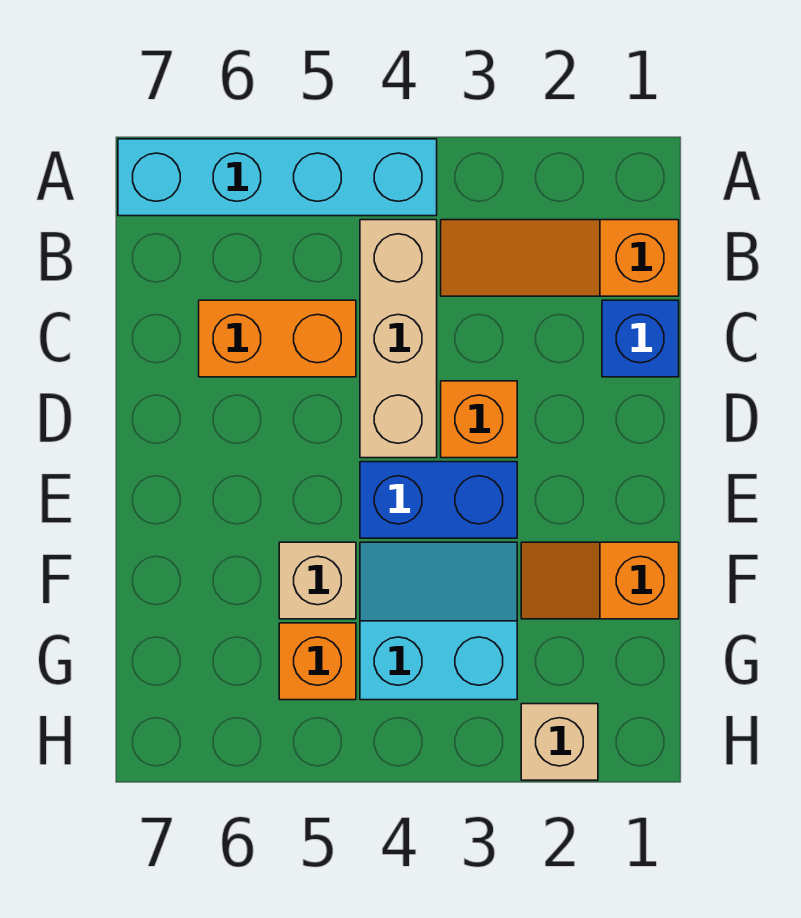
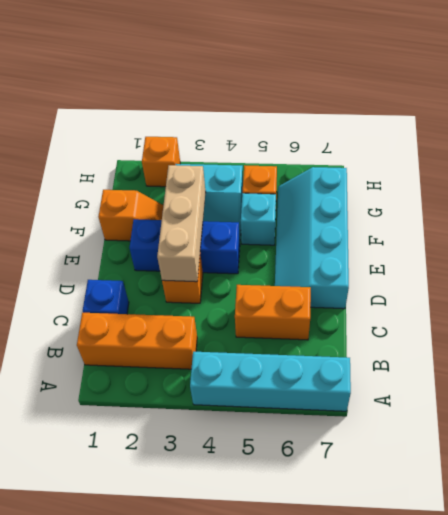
orange 1x3 slope [441,220,679,296] -> orange 1x3 brick [77,313,197,369]
tan 1x3 brick [360,220,437,458] -> tan 1x3 brick moved to [157,165,206,282]
none -> cyan 2x4 slope [275,167,349,309]
blue 1x2 brick [360,462,517,538] -> blue 1x3 brick [129,219,240,274]
tan 1x1 brick [279,542,356,619] -> cyan 1x1 brick [241,193,276,245]
tan 1x1 brick [521,704,598,780] -> orange 1x1 brick [142,137,180,187]

